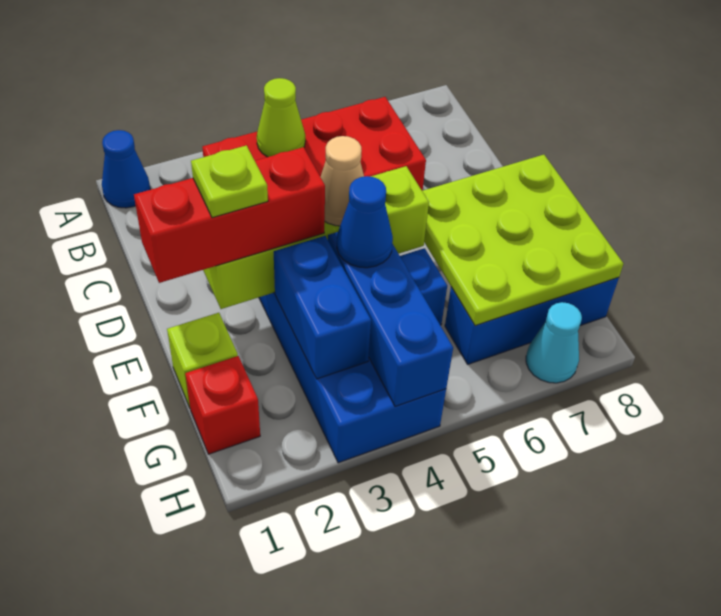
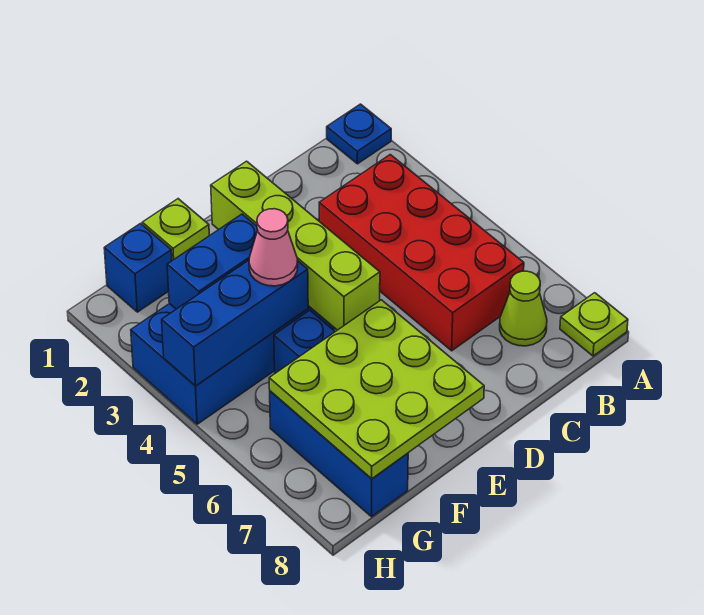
blue 1x1 cone [102,130,150,208] -> blue 1x1 plate [327,104,391,164]
lime 1x1 cone [257,78,305,157] -> lime 1x1 cone moved to [500,271,547,346]
red 1x3 brick [134,147,325,283] -> none
lime 1x1 plate [191,145,268,218] -> lime 1x1 plate moved to [560,293,628,356]
tan 1x1 cone [321,136,364,226] -> none
blue 1x1 cone [337,176,393,268] -> pink 1x1 cone [249,209,298,286]
red 1x1 brick [185,356,260,454] -> blue 1x1 brick [104,224,172,312]
cyan 1x1 cone [526,302,582,383] -> none

